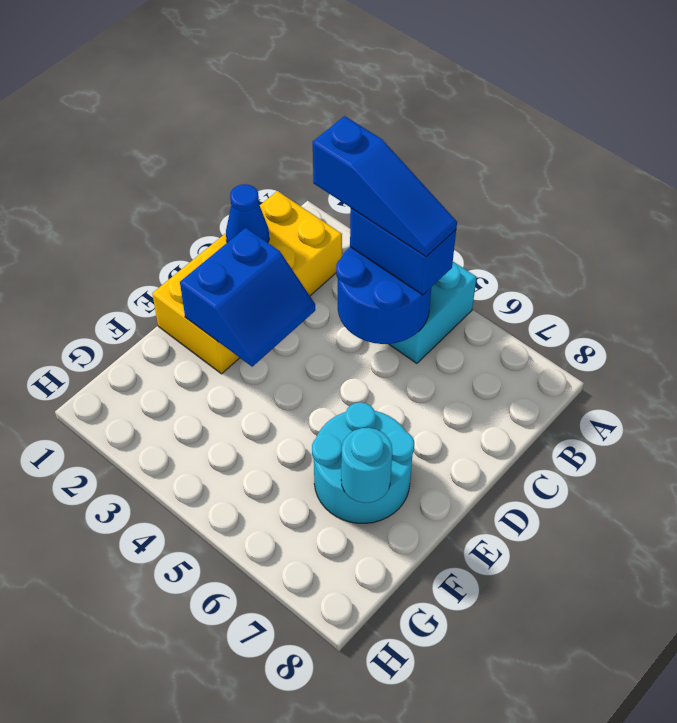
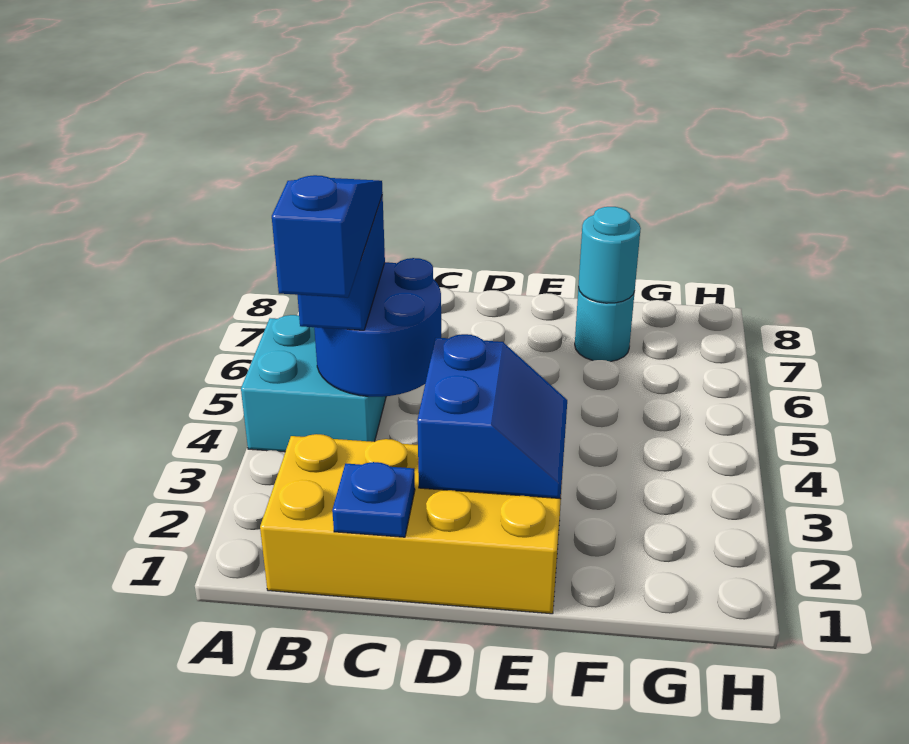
blue 1x1 cone [226,184,269,243] -> blue 1x1 plate [332,462,415,537]
blue 2x2 slope [180,228,315,367] -> blue 2x2 slope turned to [417,334,567,499]
cyan 2x2 round brick [312,402,414,523] -> cyan 1x1 round brick [575,288,635,362]

